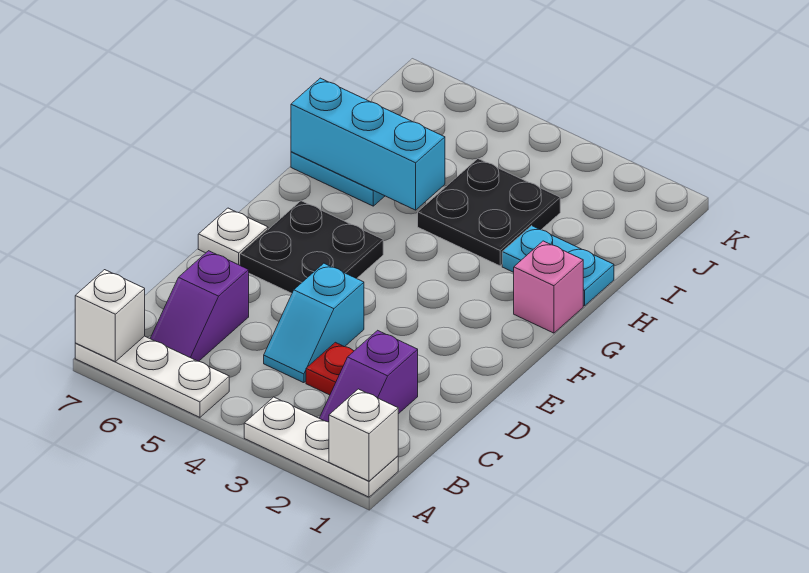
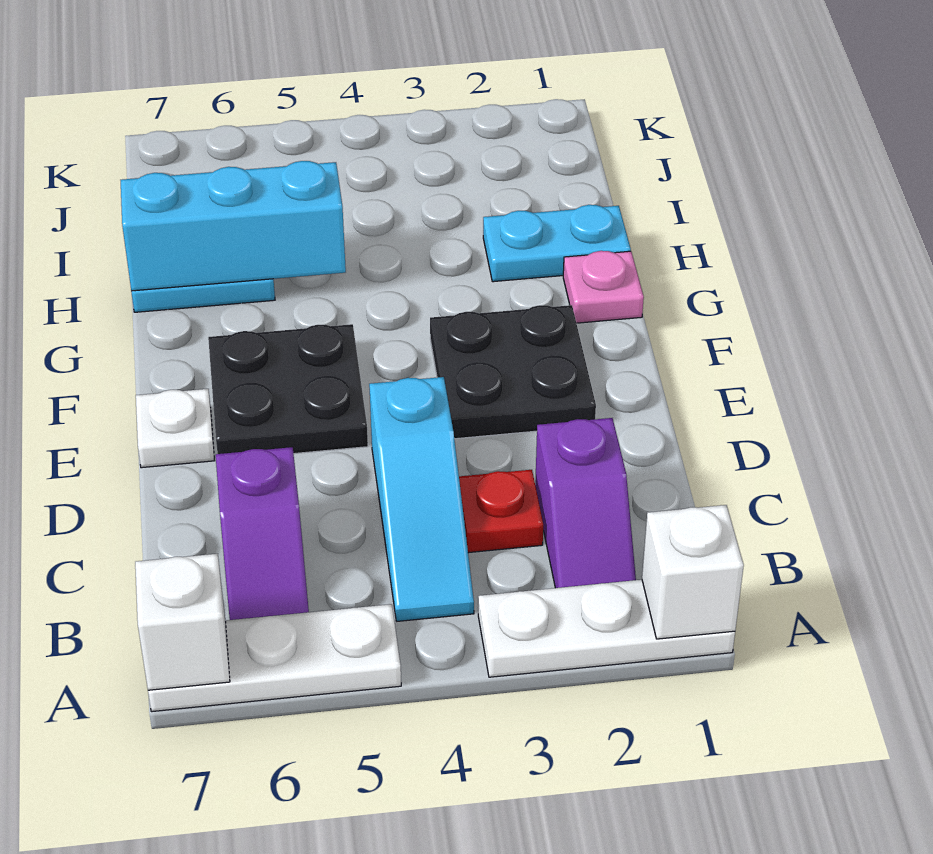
cyan 1x2 slope [264,263,364,383] -> cyan 1x3 slope [369,377,474,621]
pink 1x1 brick [514,241,583,333] -> pink 1x1 plate [563,251,644,323]
black 2x2 plate [418,159,560,266] -> black 2x2 plate moved to [430,305,596,439]

